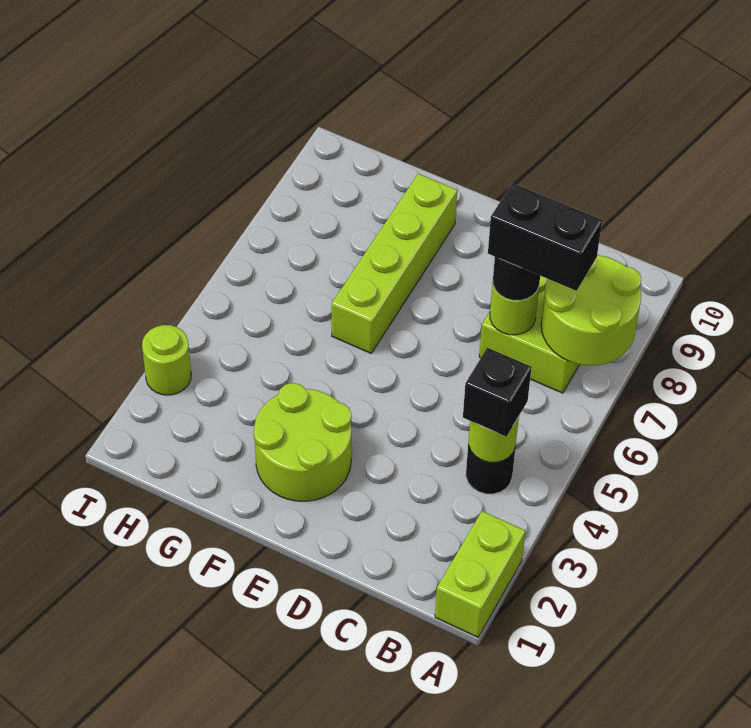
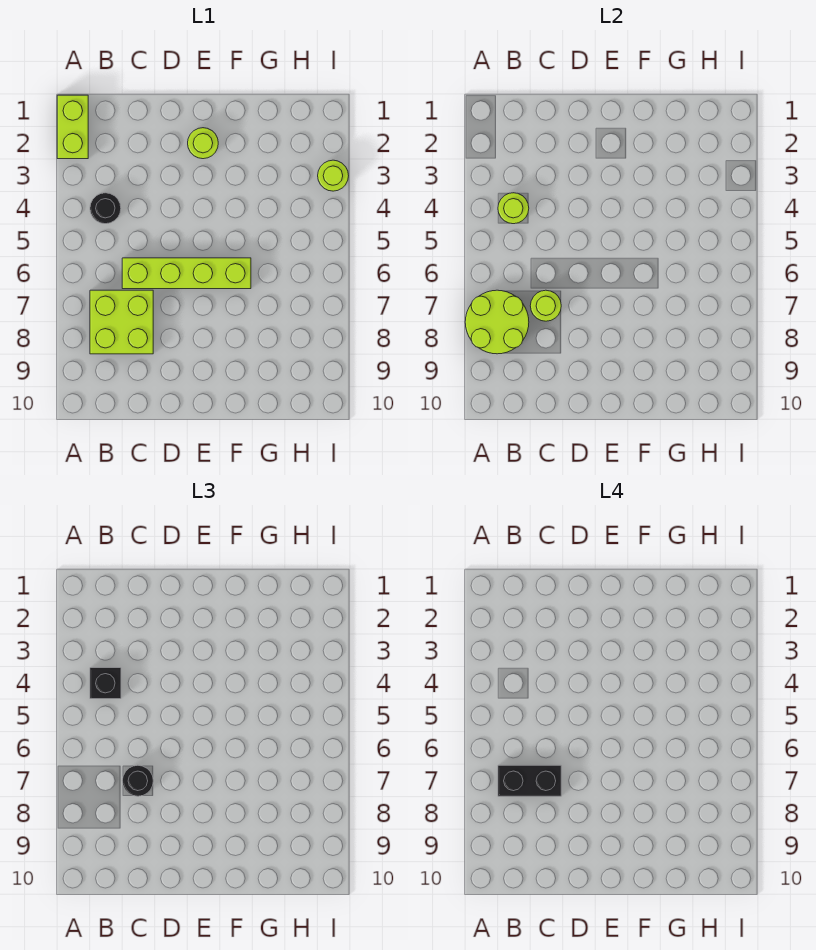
lime 2x2 round brick [254,383,351,501] -> lime 1x1 round brick [188,128,218,159]
lime 1x4 brick [332,174,457,353] -> lime 1x4 brick turned to [122,258,251,289]

